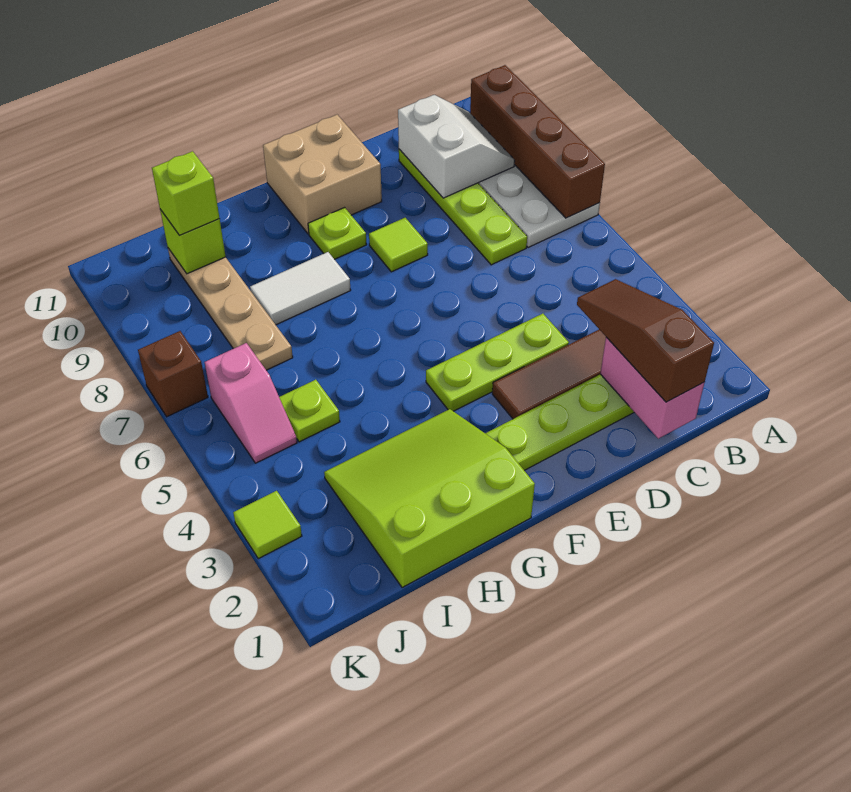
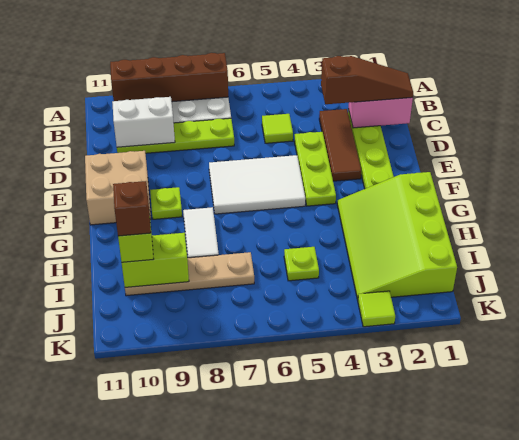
brown 1x3 slope [577,279,714,402] -> brown 1x3 slope turned to [321,56,413,104]
none -> white 2x3 tile [209,155,305,214]
lime 1x1 tile [369,218,428,272] -> lime 1x1 tile moved to [262,114,293,143]
lime 3x3 slope [324,409,535,588] -> lime 3x4 slope [337,172,457,300]
lime 1x1 brick [160,210,226,274] -> lime 1x2 brick [122,233,189,287]
pink 1x2 slope [205,343,297,463] -> none
brown 1x1 brick [138,331,208,417] -> brown 1x1 brick moved to [113,181,151,236]

